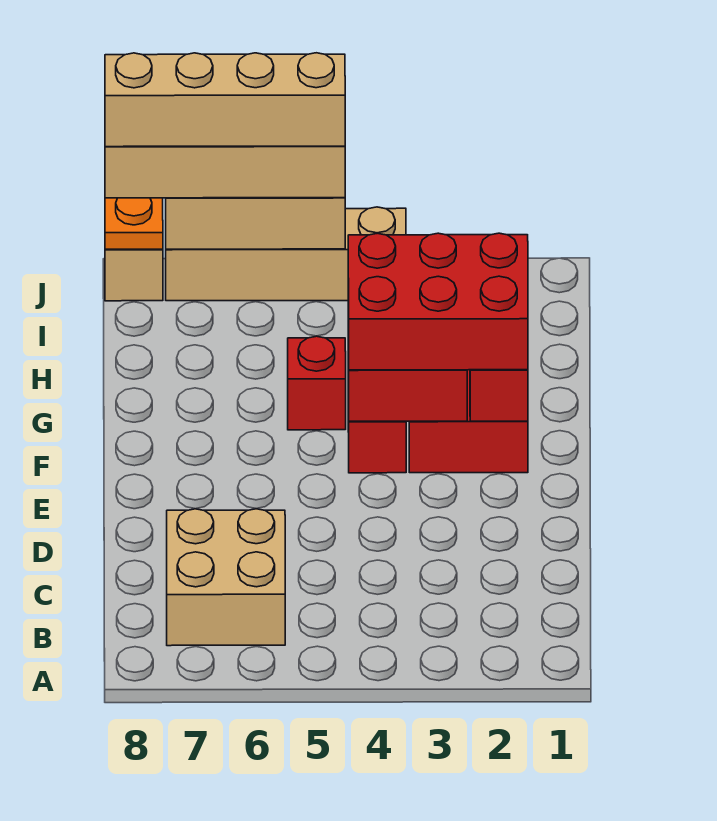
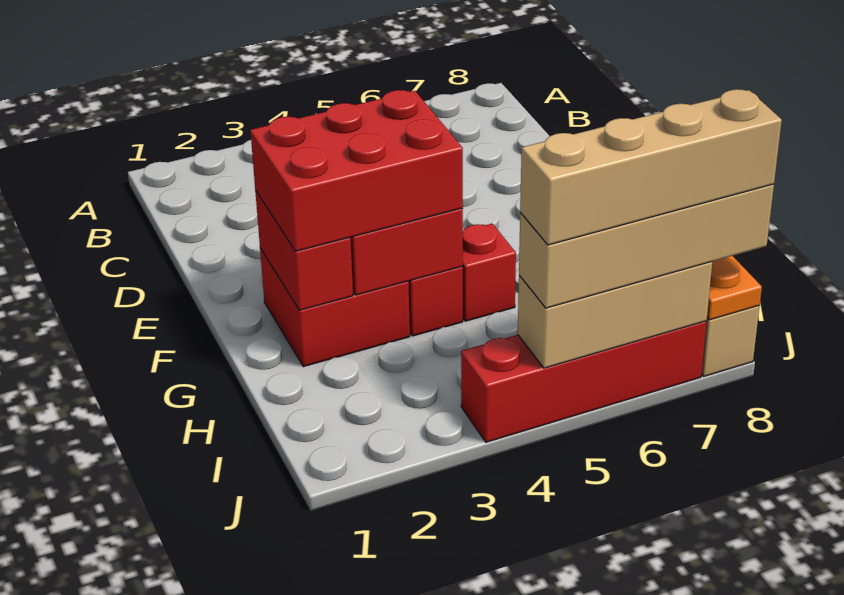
tan 2x2 brick [167,509,285,646] -> none
tan 1x4 brick [166,207,406,301] -> red 1x4 brick [461,321,707,442]

